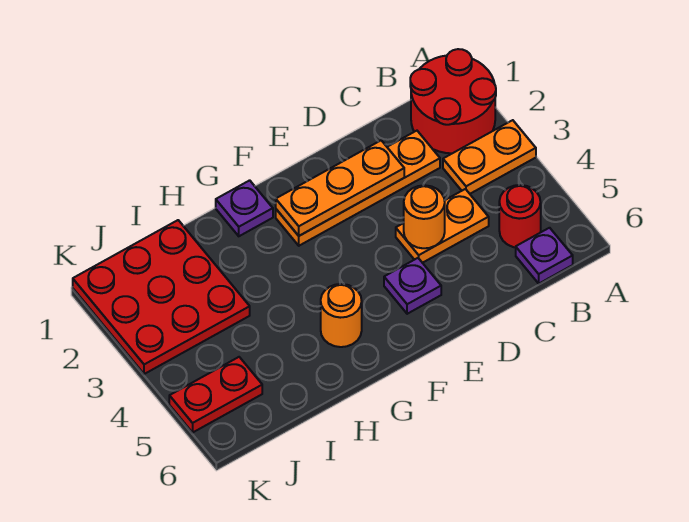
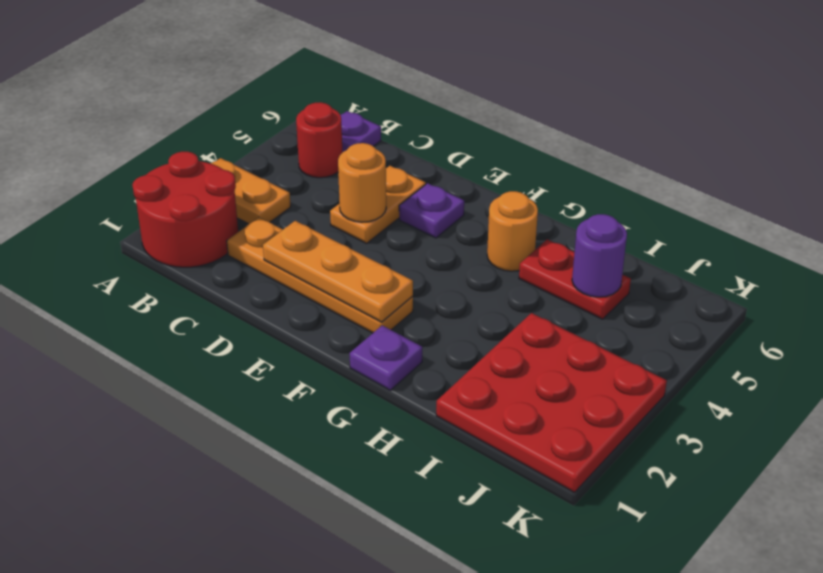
orange 1x2 plate [396,189,489,263] -> orange 1x2 plate turned to [330,166,426,243]
none -> purple 1x1 round brick [572,214,627,297]
red 1x2 plate [169,357,262,432] -> red 1x2 plate moved to [519,239,631,319]

